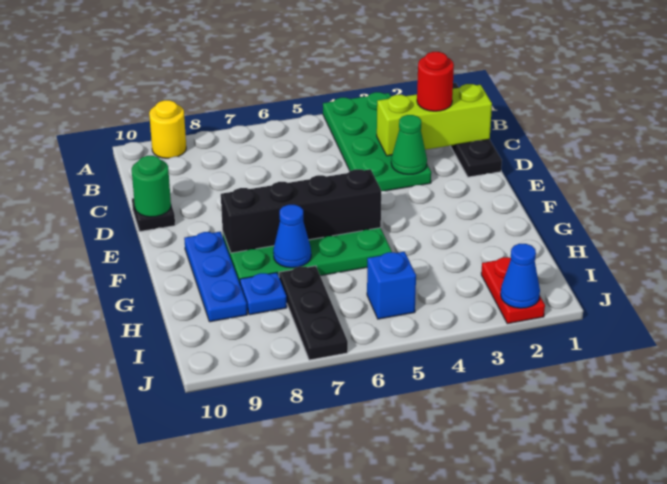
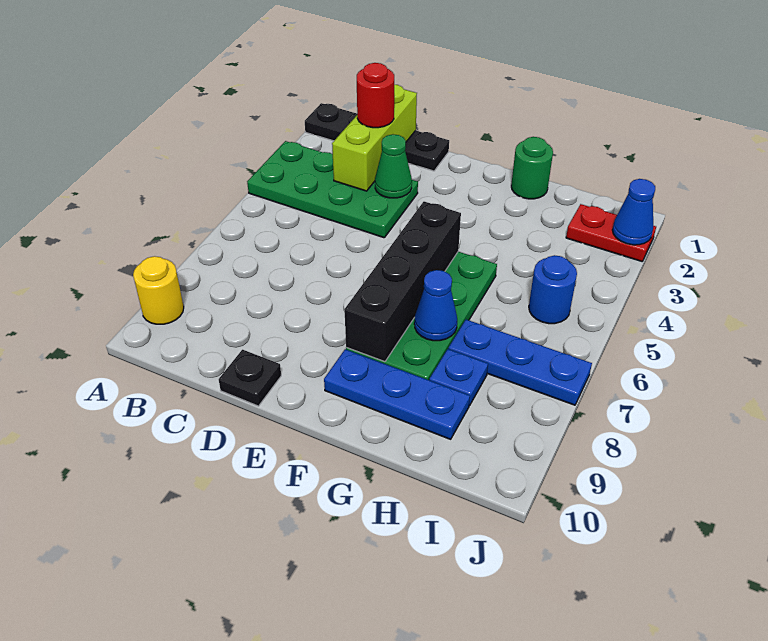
green 1x1 round brick [132,156,171,217] -> green 1x1 round brick moved to [511,137,553,199]
black 1x3 plate [279,266,348,360] -> blue 1x3 plate [448,320,592,405]
blue 1x1 brick [367,252,416,319] -> blue 1x1 round brick [529,255,577,324]

